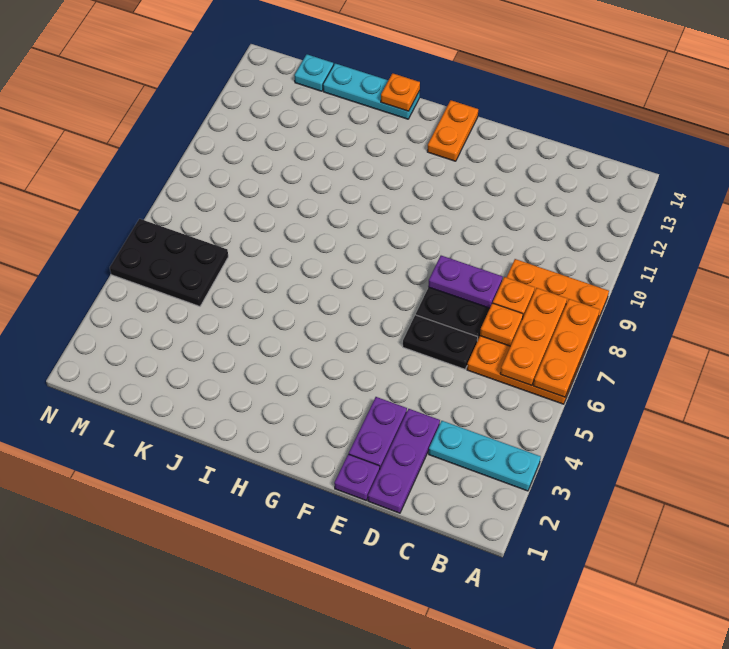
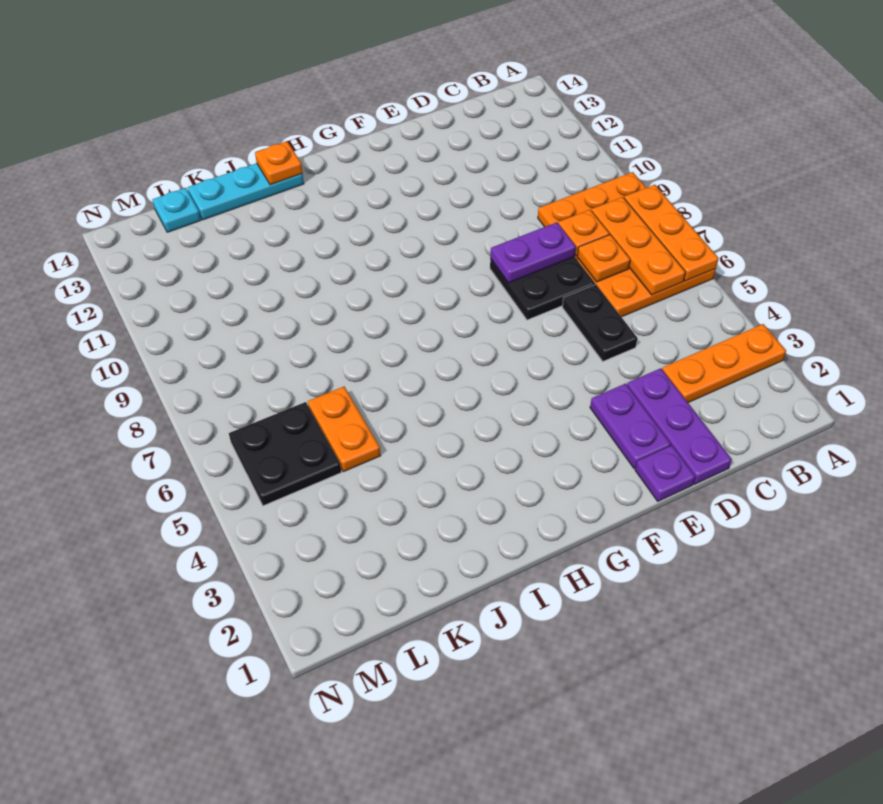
cyan 1x3 plate [429,421,541,491] -> orange 1x3 plate [662,324,786,403]
black 1x2 plate [403,315,478,369] -> black 1x2 plate turned to [562,285,637,361]
orange 1x2 plate [427,100,478,161] -> orange 1x2 plate moved to [308,387,380,472]
black 2x3 plate [110,219,228,306] -> black 2x2 plate [229,402,341,506]

